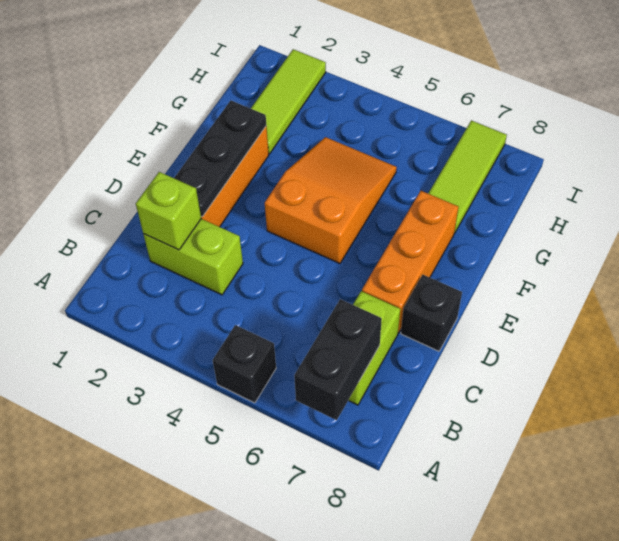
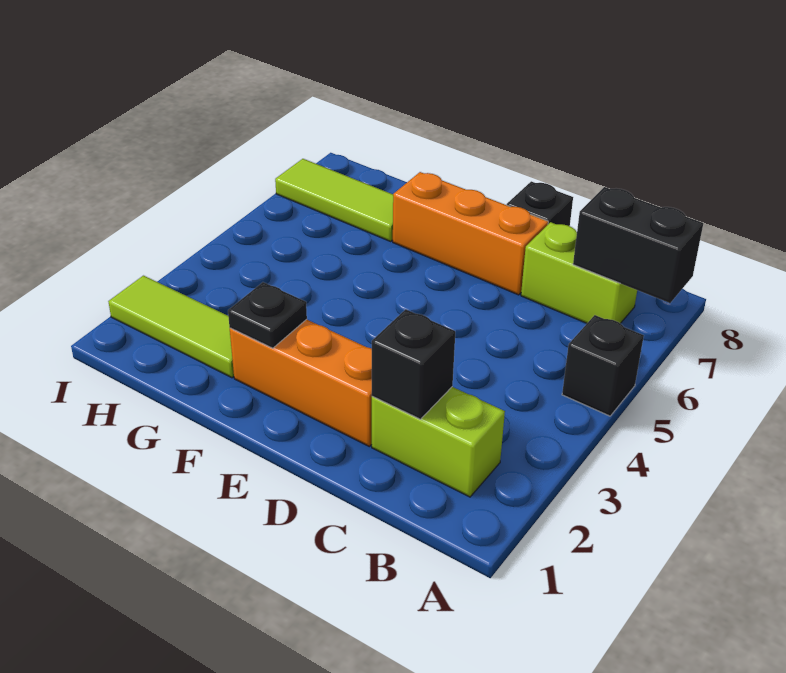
lime 1x2 brick [143,219,243,295] -> lime 1x2 brick turned to [372,387,505,497]
lime 1x1 brick [136,172,201,250] -> black 1x1 brick [372,309,455,419]
black 1x3 plate [174,101,266,217] -> black 1x1 plate [228,282,307,348]
orange 2x3 slope [265,137,397,264] -> none

